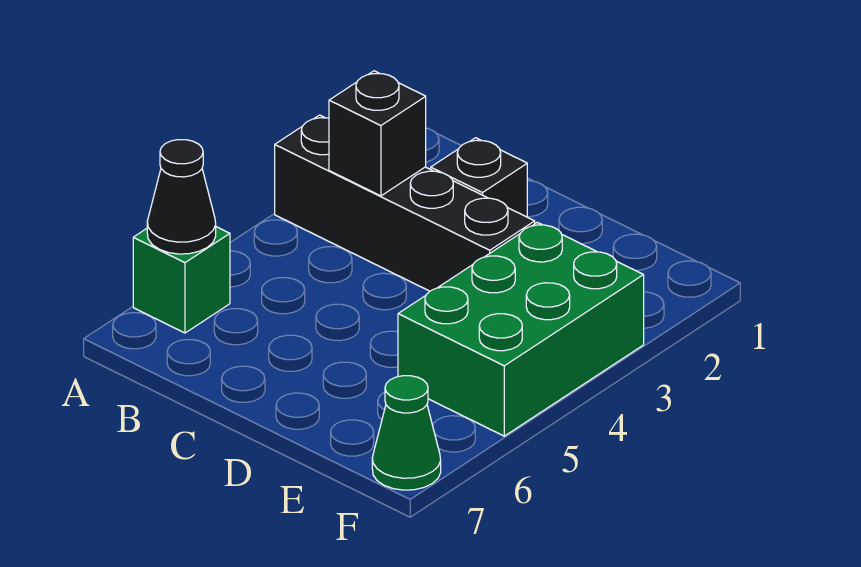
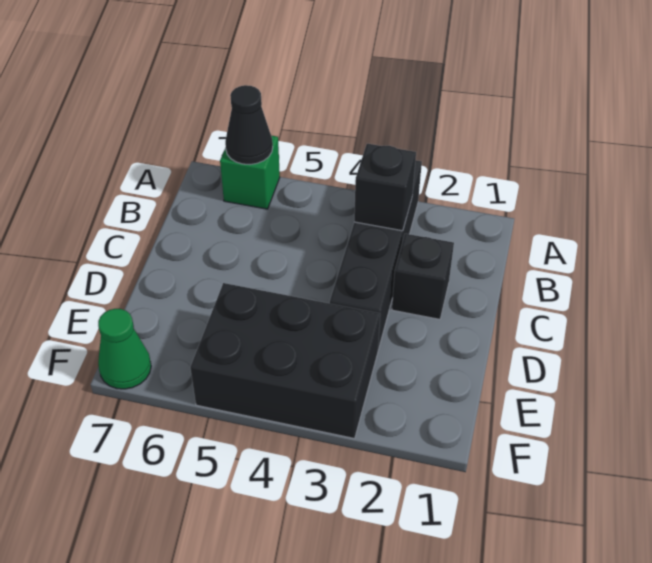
green 2x3 brick [398,222,644,436] -> black 2x3 brick [190,283,380,439]

